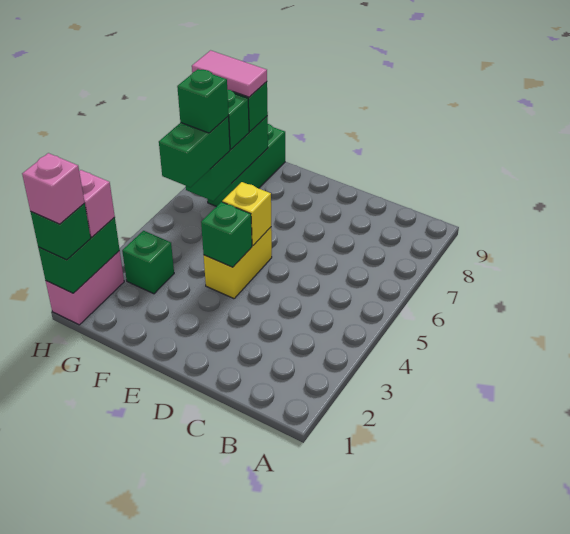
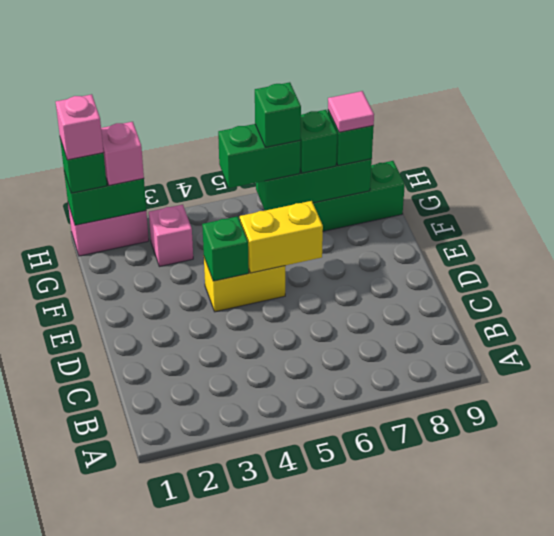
yellow 1x1 brick [222,182,271,246] -> yellow 1x2 brick [240,201,323,273]
green 1x1 brick [122,231,174,294] -> pink 1x1 brick [149,205,193,267]
pink 1x2 tile [192,50,267,97] -> pink 1x1 tile [328,91,374,132]

